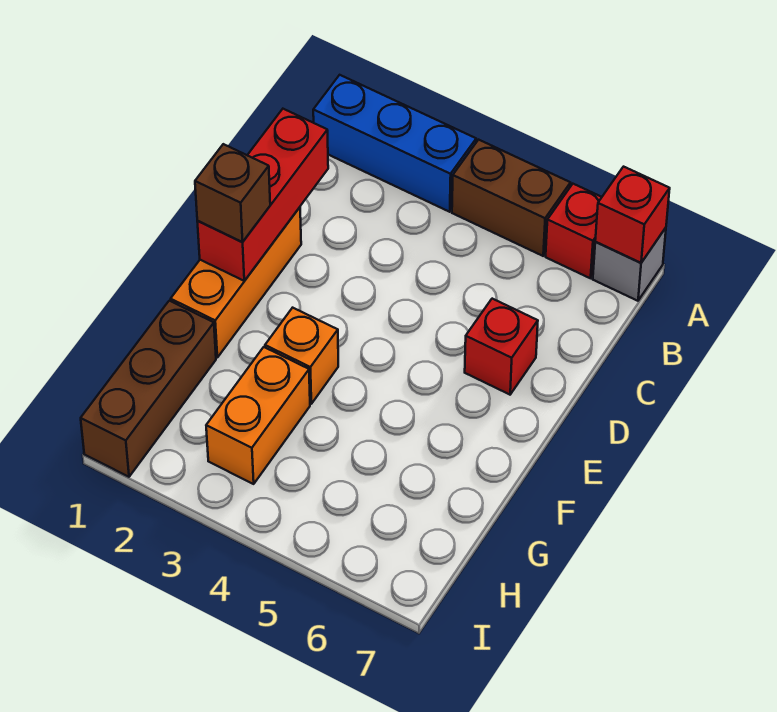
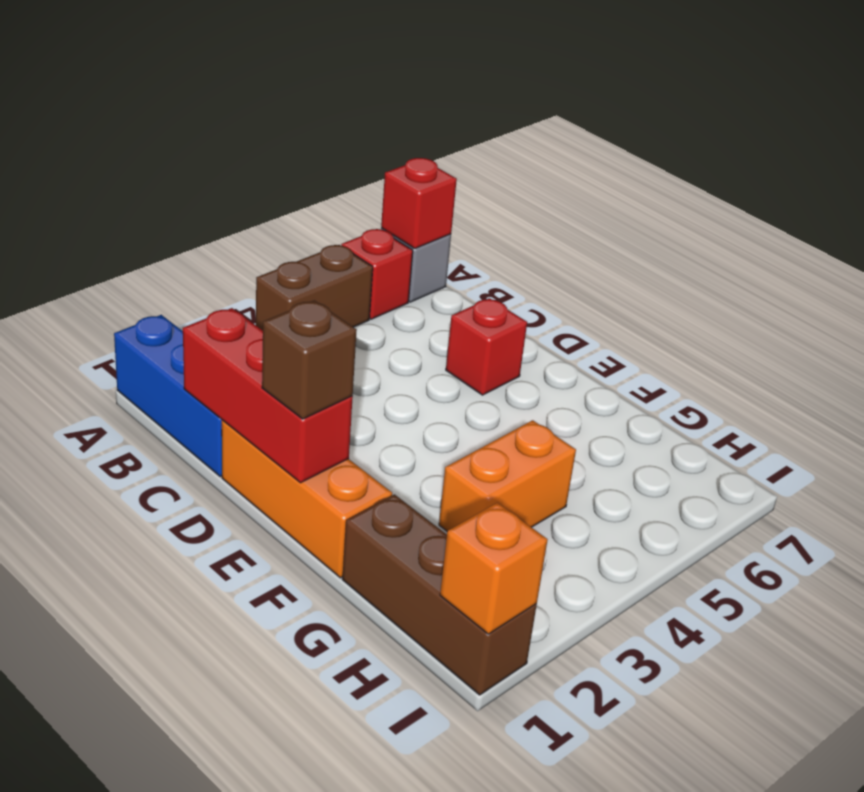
blue 1x3 brick [313,75,476,212] -> blue 1x3 brick turned to [114,315,222,477]
orange 1x1 brick [265,308,338,404] -> orange 1x1 brick moved to [440,503,548,634]
orange 1x2 brick [206,347,310,484] -> orange 1x2 brick turned to [439,420,576,531]

